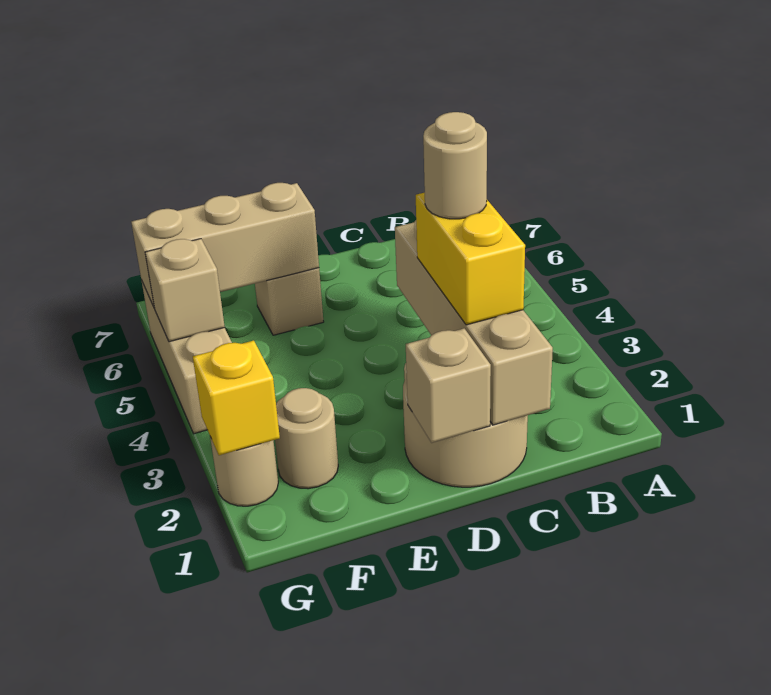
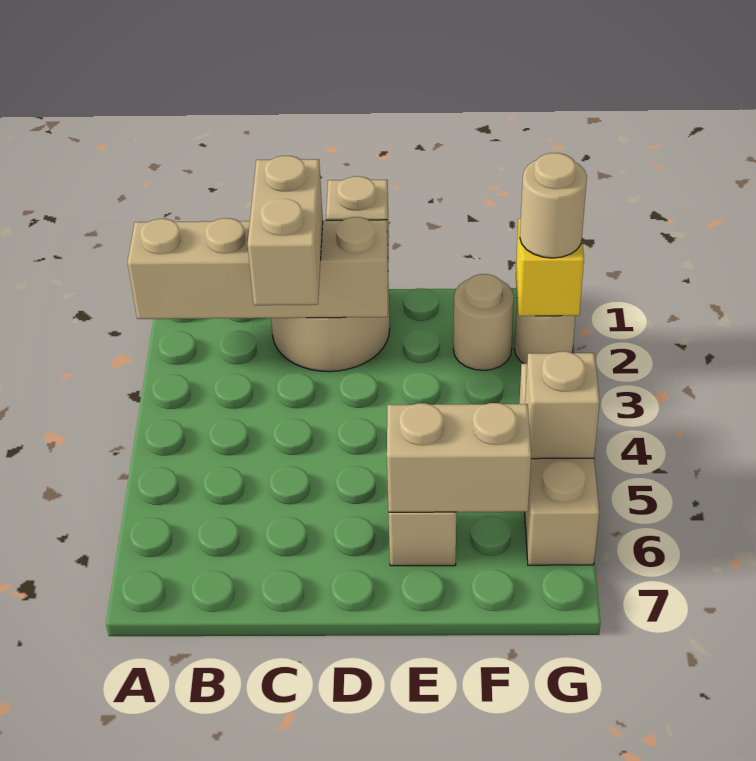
tan 1x4 brick [395,220,553,425] -> tan 1x4 brick turned to [127,217,388,319]
yellow 1x2 brick [416,193,525,325] -> tan 1x2 brick [248,156,323,305]
tan 1x1 round brick [423,112,487,219] -> tan 1x1 round brick moved to [520,153,587,258]
tan 1x3 brick [131,183,319,307] -> tan 1x2 brick [387,403,531,512]

